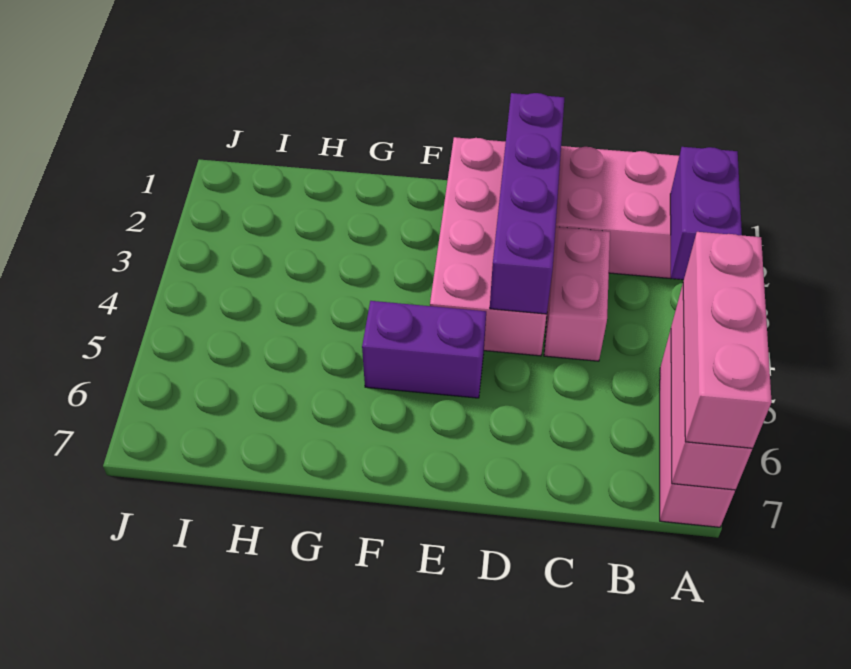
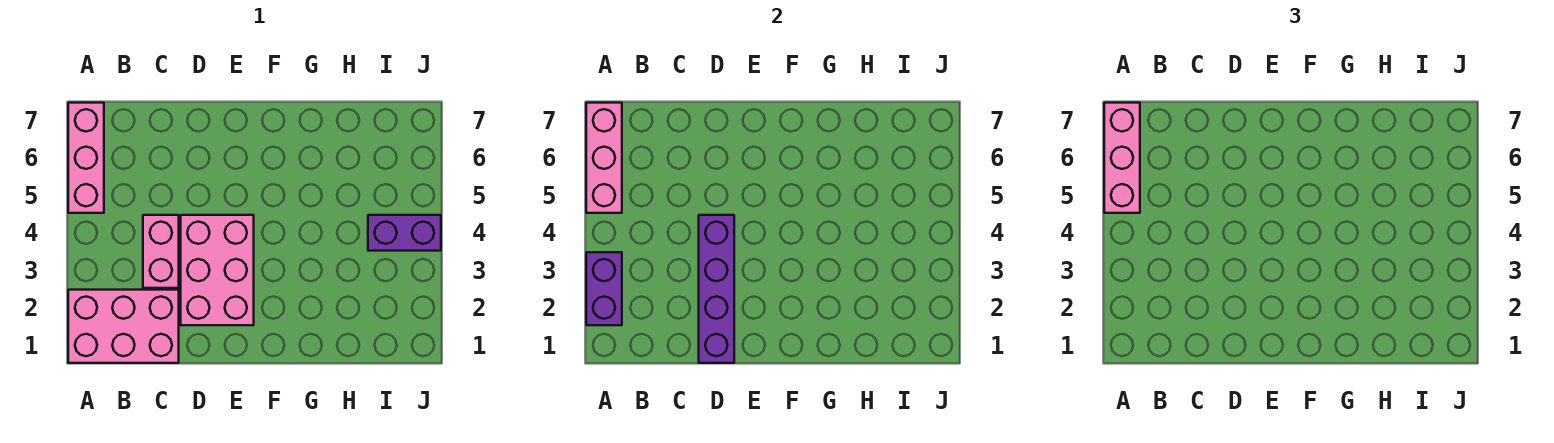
pink 2x4 brick [430,137,547,356] -> pink 2x3 brick [181,215,254,325]
purple 1x2 brick [362,301,486,398] -> purple 1x2 brick moved to [368,215,441,251]

